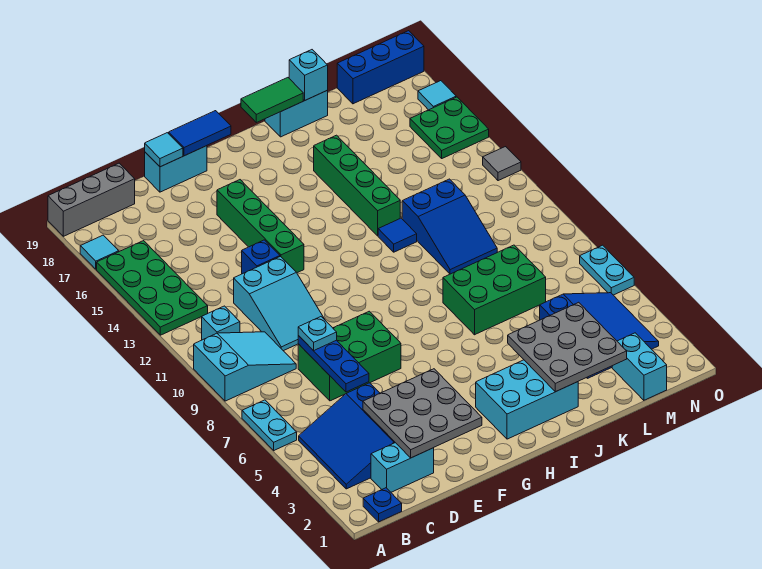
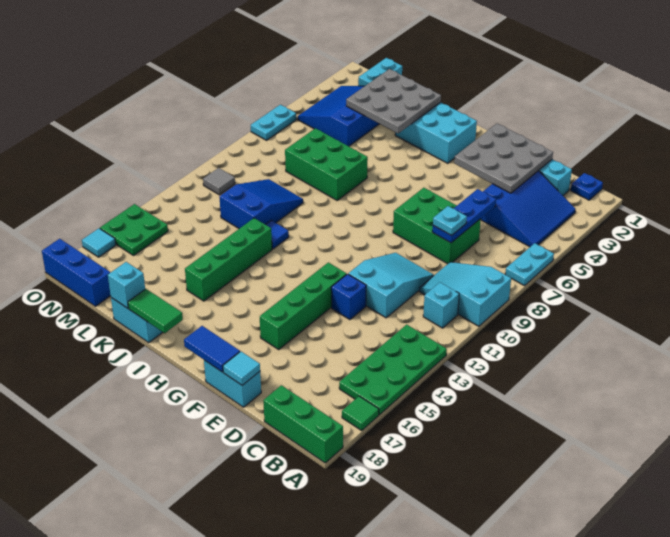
cyan 1x1 tile [80,235,119,269] -> green 1x1 tile [342,396,379,430]
grey 1x3 brick [48,163,135,236] -> green 1x3 brick [263,385,343,463]
grey 1x1 tile [483,147,521,181] -> grey 1x1 tile moved to [203,168,235,195]

